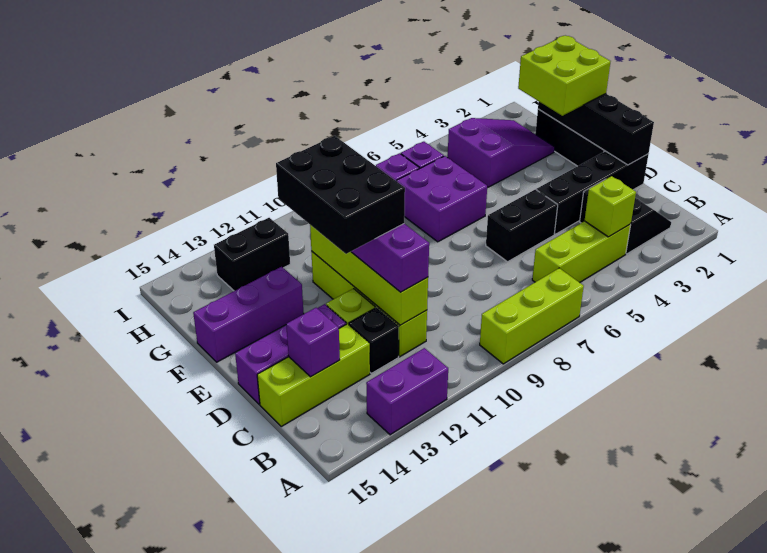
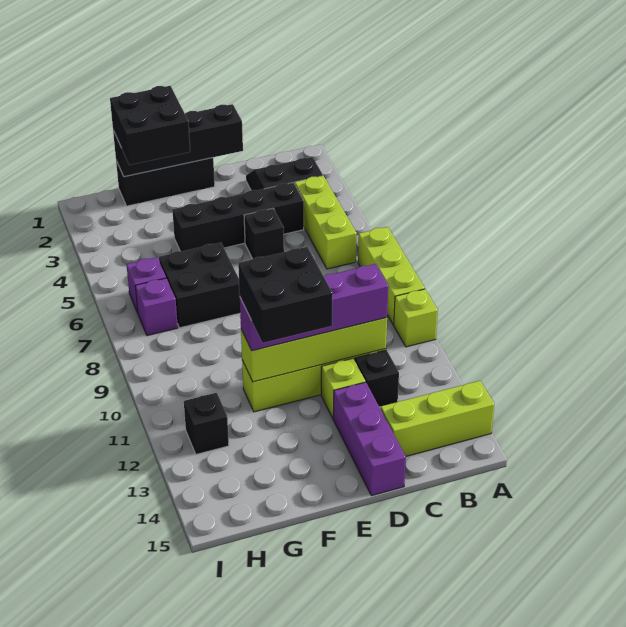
purple 1x2 brick [366,348,448,435] -> none
lime 1x1 brick [585,176,636,237] -> lime 1x1 brick moved to [394,289,438,347]
lime 1x3 brick [257,324,370,426] -> lime 1x3 brick turned to [381,381,494,456]
purple 1x1 brick [286,308,340,377] -> none
black 1x4 brick [536,151,648,234] -> black 1x4 brick turned to [172,183,304,251]
black 1x2 brick [486,189,558,262] -> black 1x1 brick [244,209,284,259]
black 2x3 brick [276,136,405,254] -> black 2x2 brick [238,247,333,343]
lime 2x2 brick [518,36,611,116] -> black 2x2 brick [110,86,190,165]
purple 2x2 brick [397,156,487,242] -> black 2x2 brick [159,243,240,328]
purple 1x3 brick [193,267,304,362] -> none
purple 2x3 slope [448,118,555,187] -> none
black 1x2 brick [214,218,290,291] -> black 1x1 brick [184,393,229,454]

